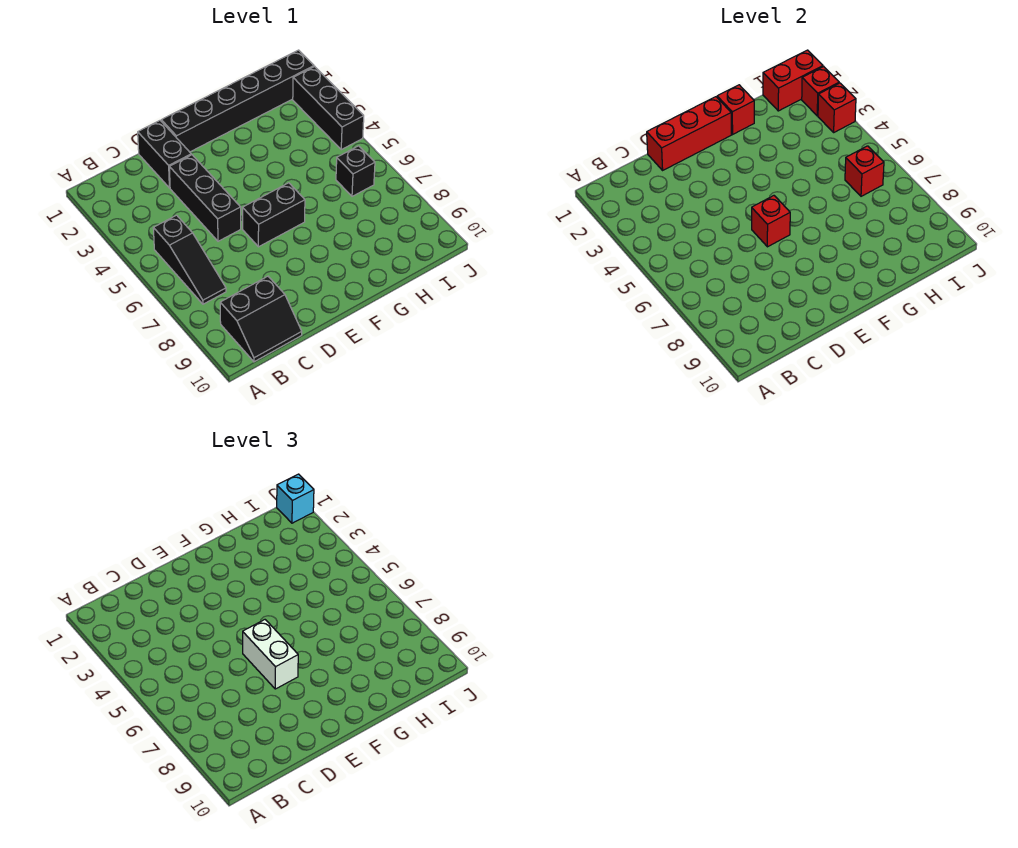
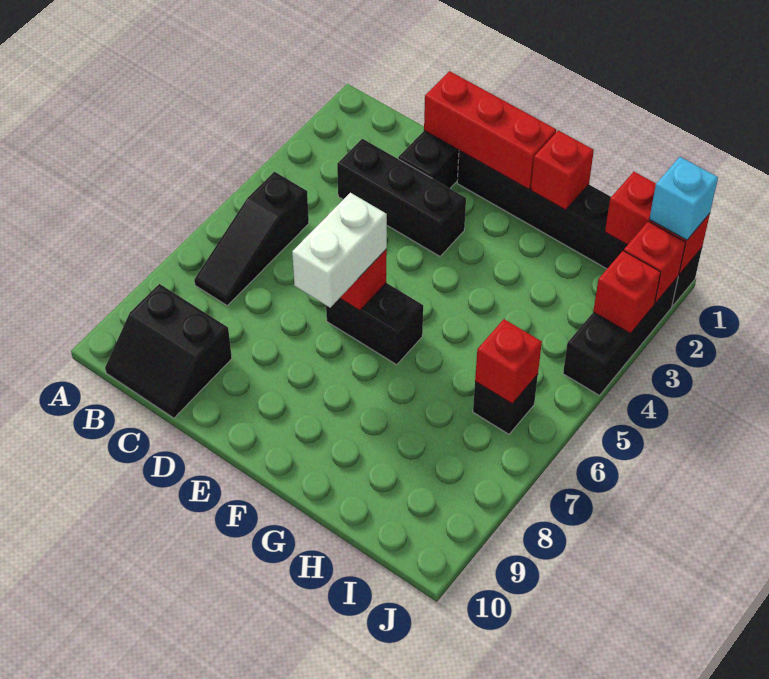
black 1x3 brick [169,155,241,241] -> black 1x3 brick turned to [337,139,466,256]

